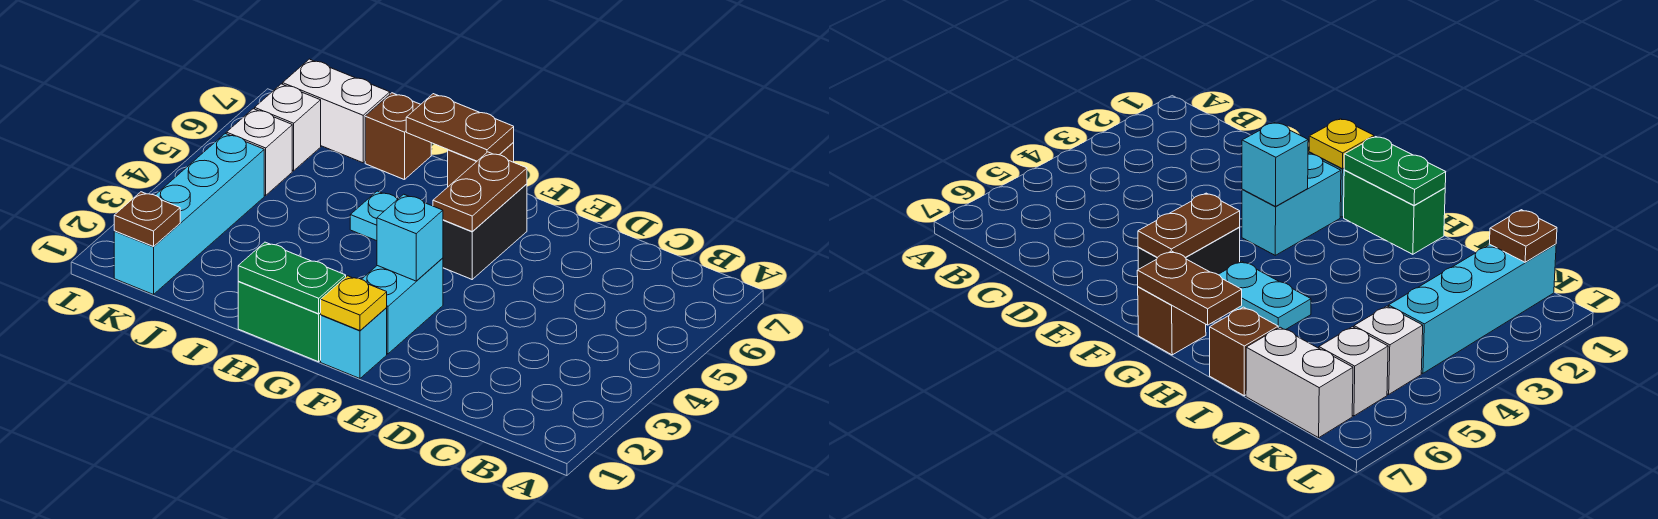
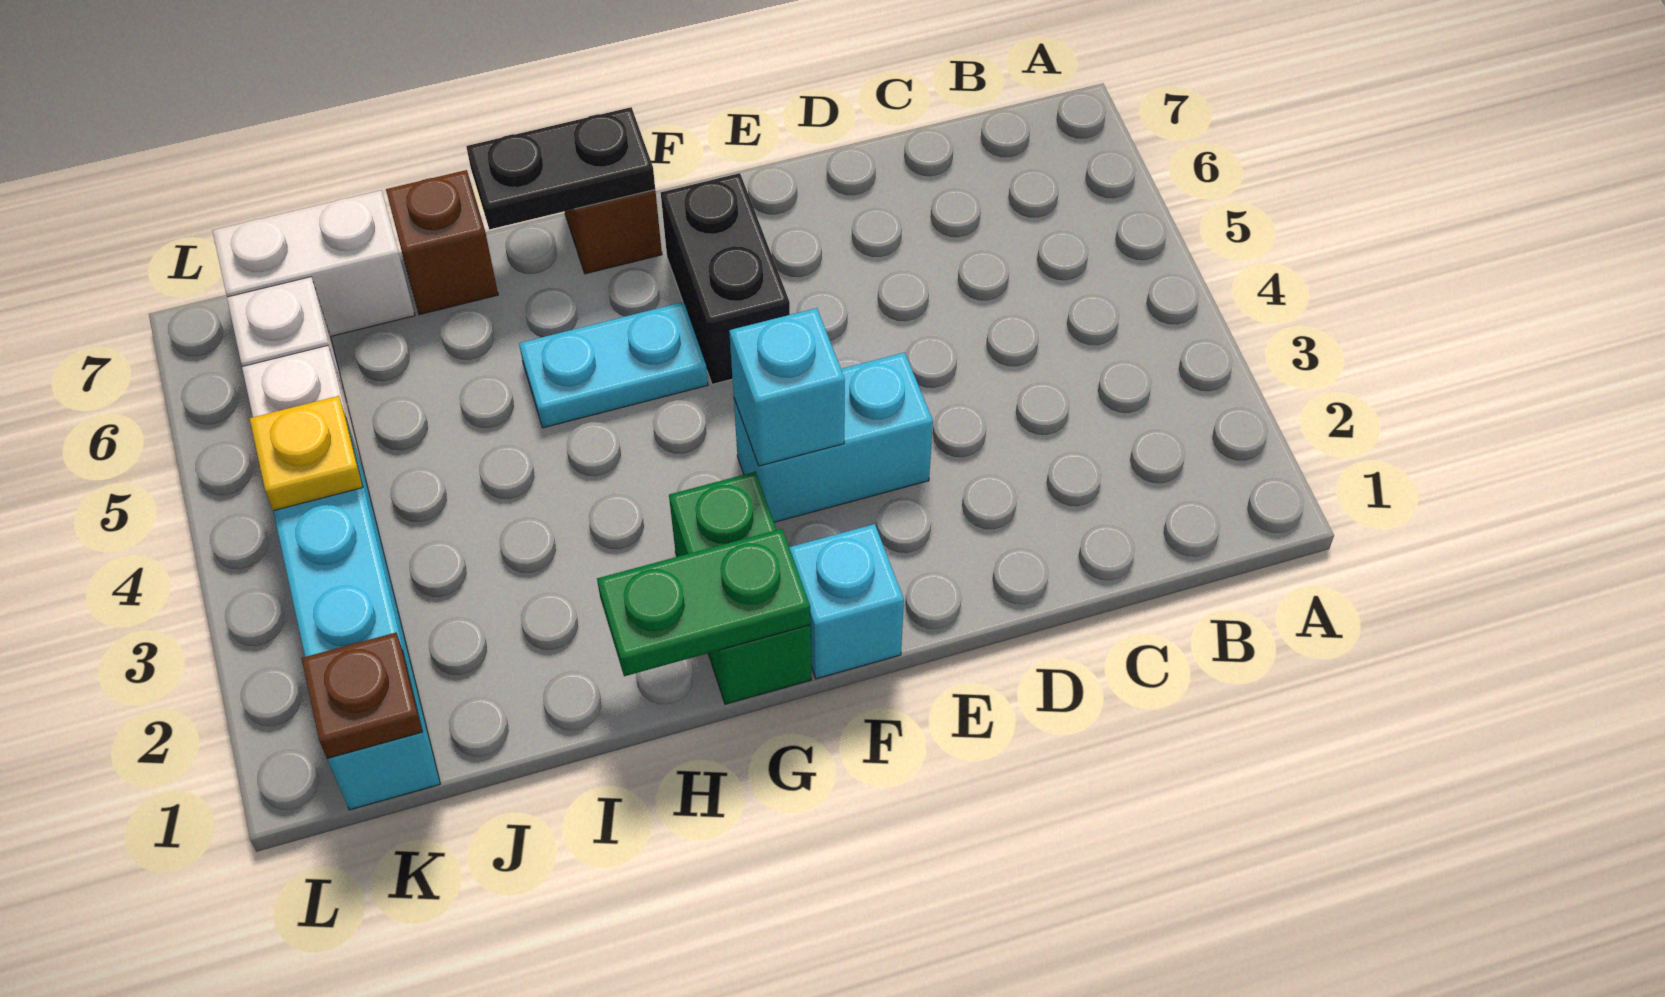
yellow 1x1 plate [321,276,387,331] -> yellow 1x1 plate moved to [250,396,363,511]
cyan 1x2 brick [362,258,443,354] -> cyan 1x2 brick turned to [734,352,933,522]
brown 1x2 plate [433,152,527,232] -> none
green 1x2 brick [238,281,321,362] -> green 1x2 brick turned to [669,472,811,704]
brown 1x2 plate [406,94,514,161] -> black 1x2 plate [466,107,655,229]

